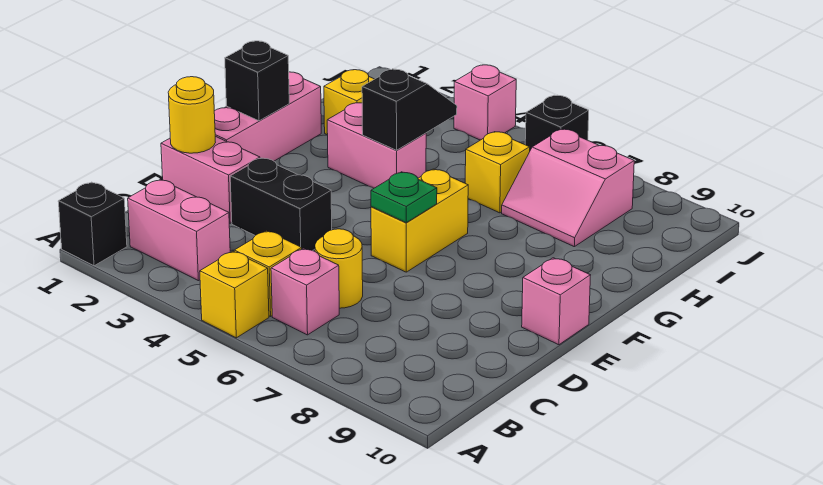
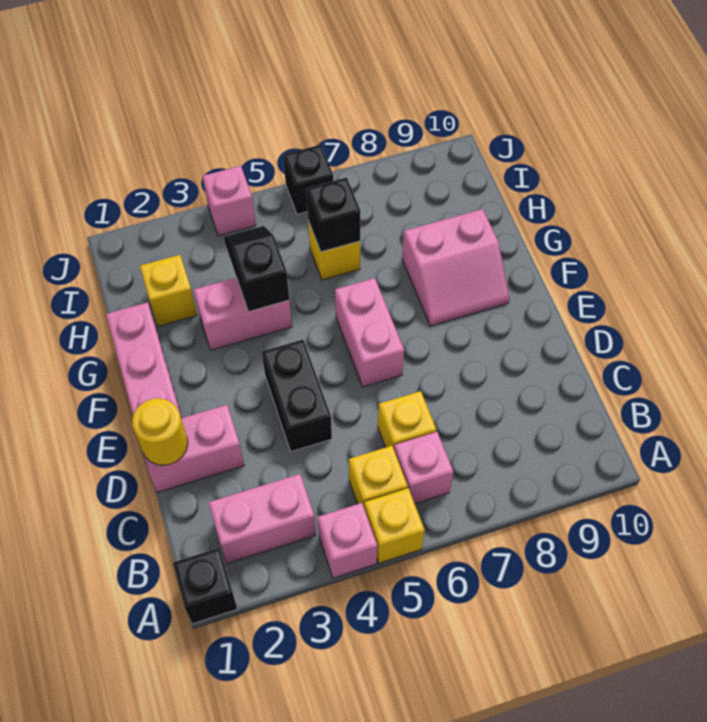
yellow 1x1 round brick [315,229,363,308] -> yellow 1x1 brick [378,391,436,449]
black 1x2 brick [230,158,332,251] -> black 1x2 brick turned to [262,340,332,452]
yellow 1x2 brick [371,169,468,272] -> pink 1x2 brick [335,278,404,387]
green 1x1 plate [371,172,437,223] -> none
pink 1x1 brick [522,258,591,345] -> pink 1x1 brick moved to [317,503,377,578]
black 1x1 brick [225,41,289,121] -> black 1x1 brick moved to [306,177,360,252]
pink 2x2 slope [502,129,634,247] -> pink 2x2 slope moved to [402,209,509,326]

